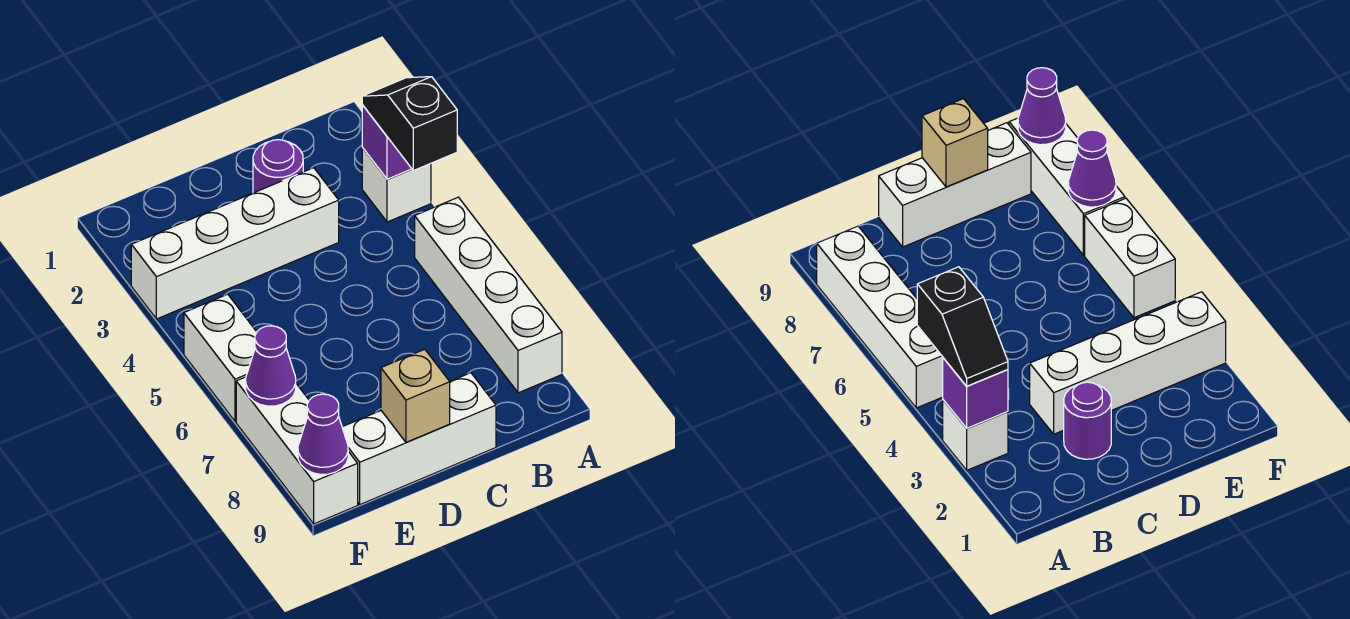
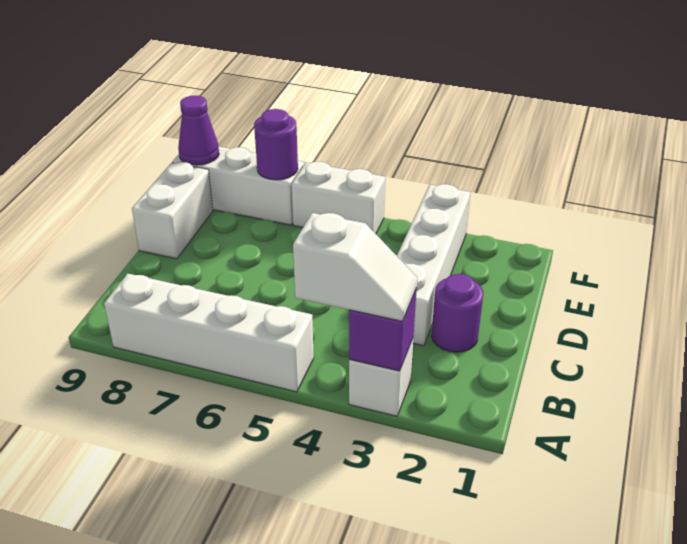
black 1x2 slope [362,77,457,171] -> white 1x2 slope [293,213,417,321]
white 1x3 brick [342,373,496,504] -> white 1x2 brick [132,162,213,259]
tan 1x1 brick [381,349,450,442] -> none
purple 1x1 cone [246,326,296,406] -> purple 1x1 round brick [254,109,298,180]

